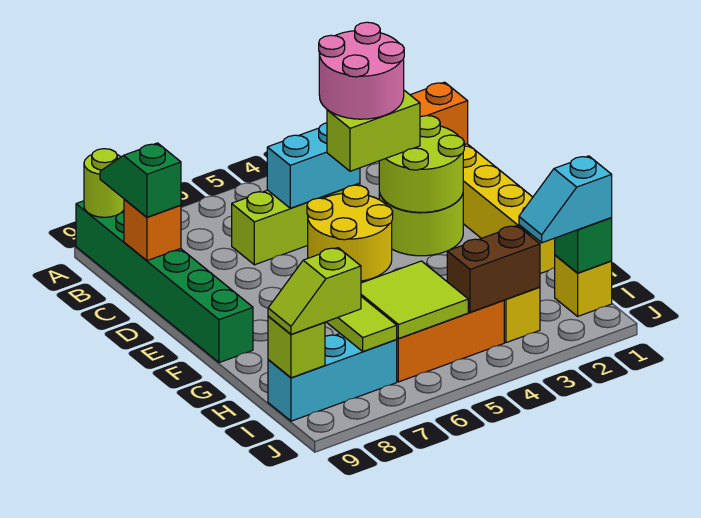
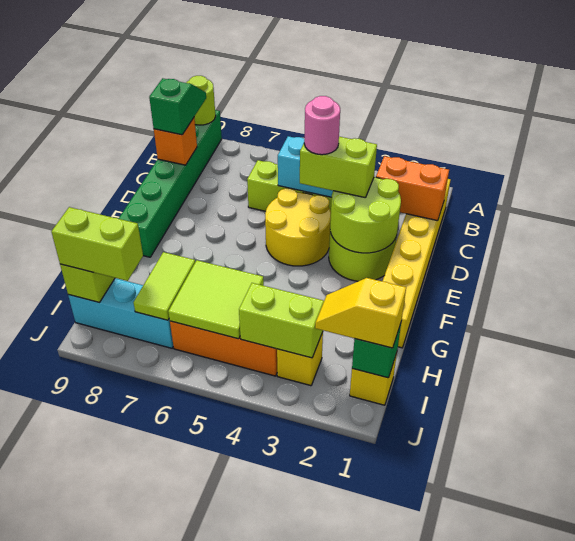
pink 2x2 round brick [319,22,404,119] -> pink 1x1 round brick [304,96,340,155]
cyan 1x2 slope [519,156,612,243] -> yellow 1x2 slope [315,278,406,348]
brown 1x2 brick [447,226,540,312] -> lime 1x2 brick [239,283,324,358]
lime 1x2 slope [268,248,361,334] -> lime 1x2 brick [51,207,143,281]

